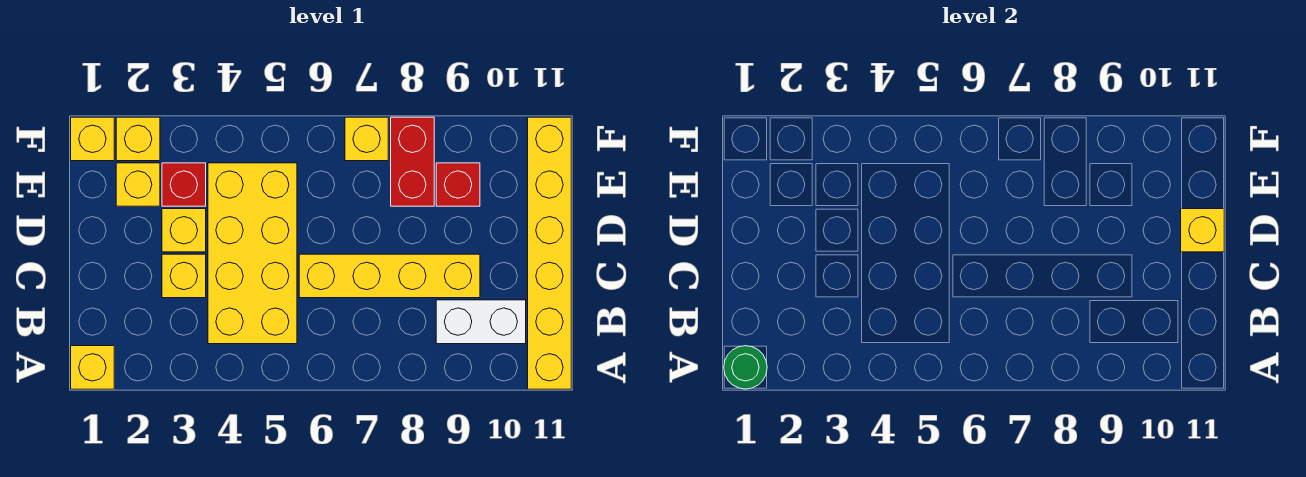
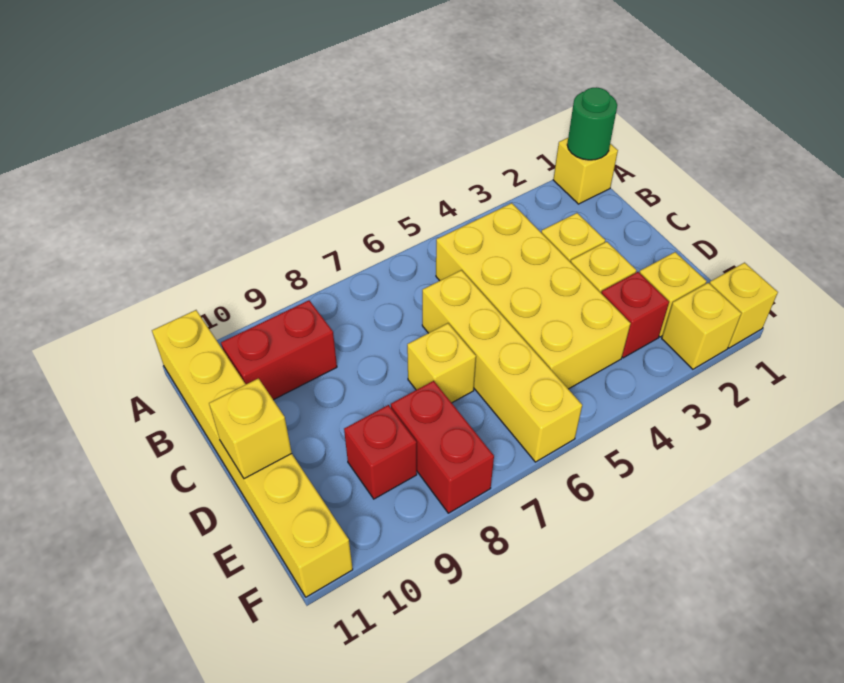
white 1x2 brick [436,300,526,344] -> red 1x2 brick [221,300,337,400]
yellow 1x4 brick [299,254,480,298] -> yellow 1x4 brick turned to [422,270,582,462]
yellow 1x1 brick [345,117,388,161] -> yellow 1x1 brick moved to [407,323,476,403]

